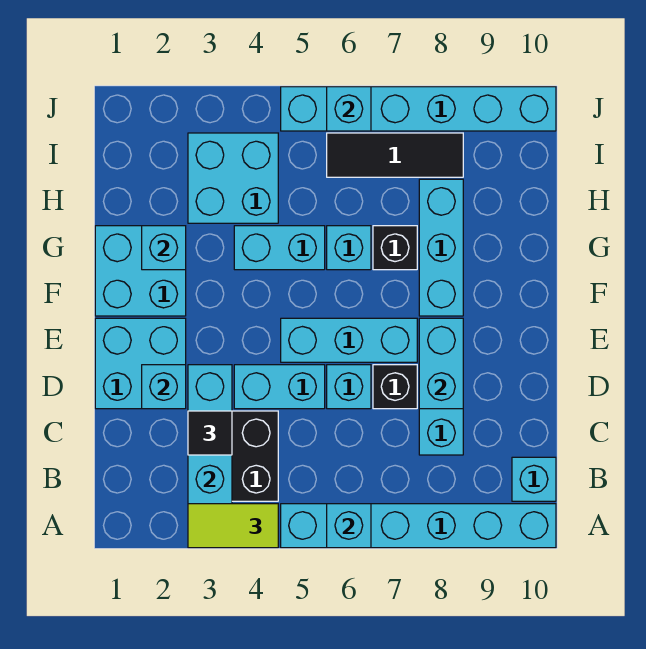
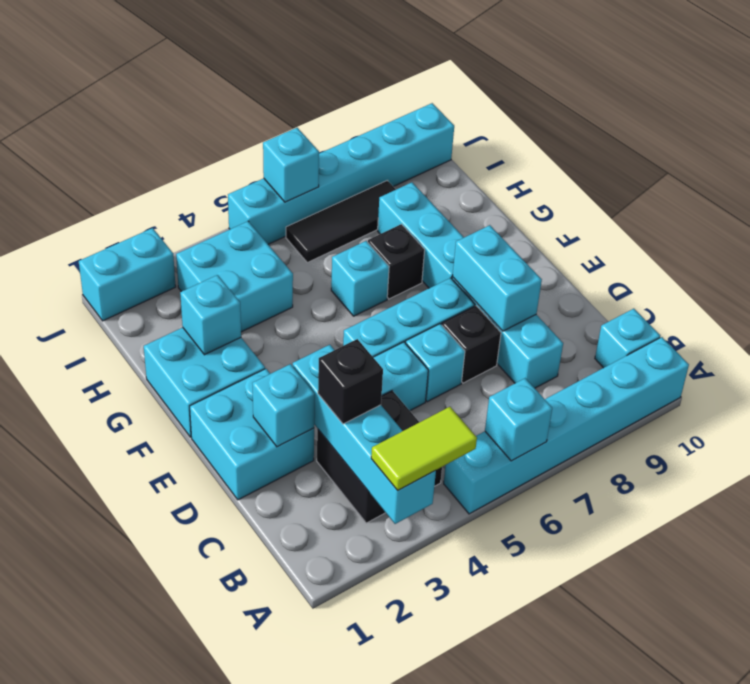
black 1x1 tile [188,411,232,455] -> black 1x1 brick [318,339,383,424]
cyan 1x2 brick [234,226,325,270] -> cyan 1x2 brick moved to [79,228,176,321]

